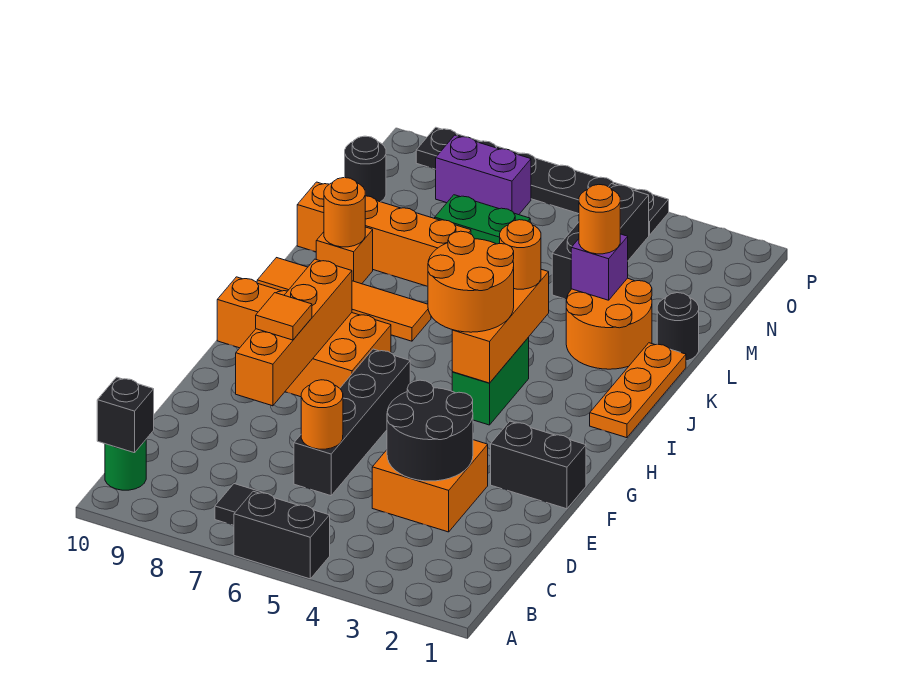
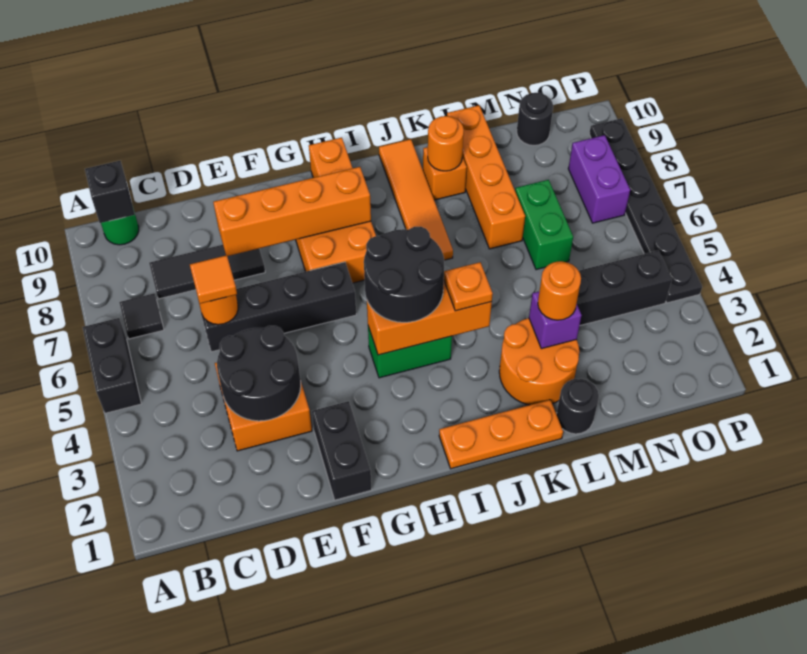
none -> black 1x3 tile [149,245,265,299]
orange 1x1 tile [256,293,312,340] -> orange 1x1 tile moved to [190,255,237,304]
orange 2x2 round brick [428,231,514,332] -> black 2x2 round brick [364,227,444,322]
orange 1x1 round brick [500,220,541,289] -> orange 1x1 plate [444,262,493,311]

